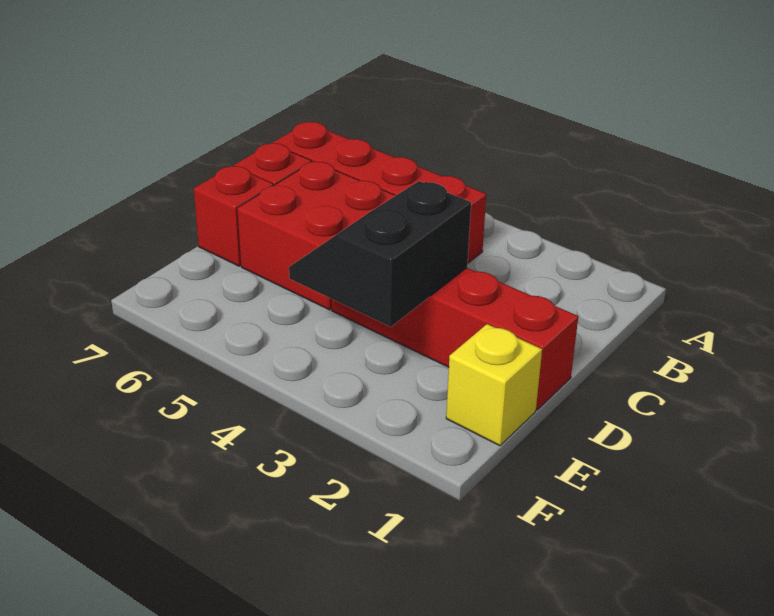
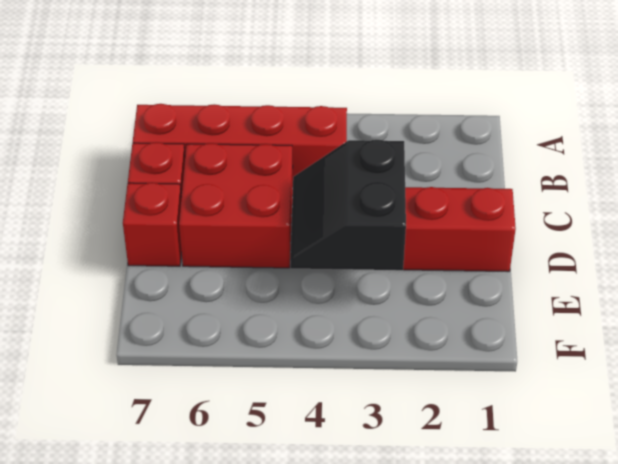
yellow 1x1 brick [446,324,542,446] -> none

